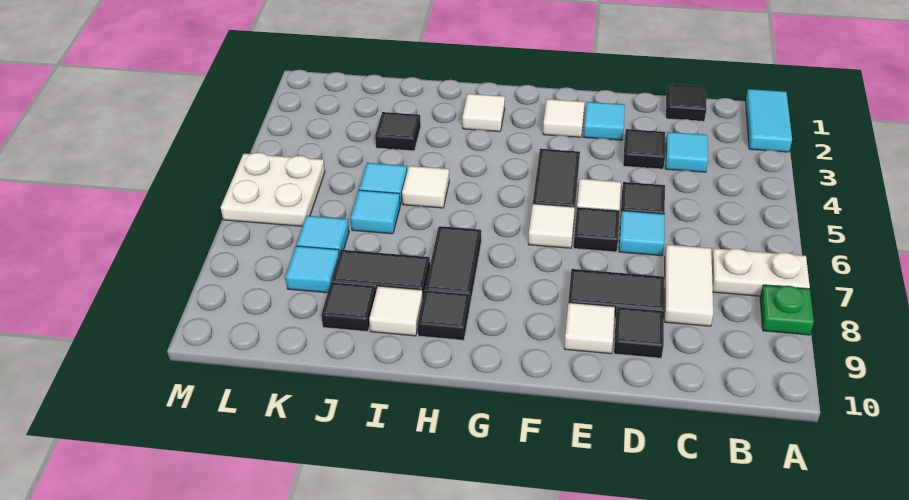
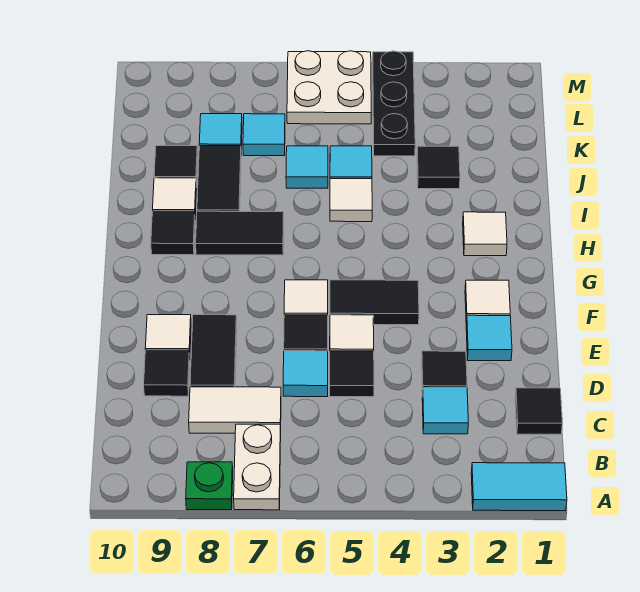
none -> black 1x3 plate [373,51,415,156]

